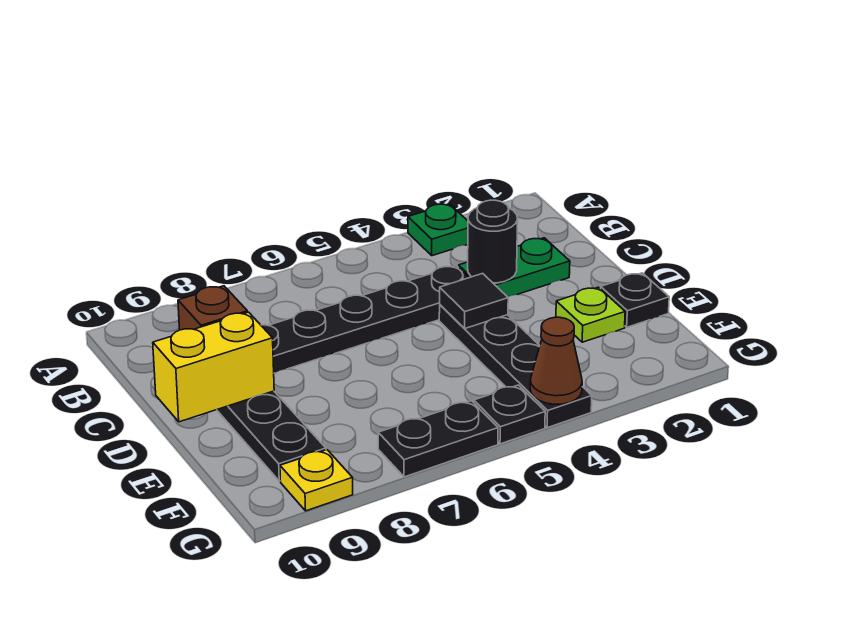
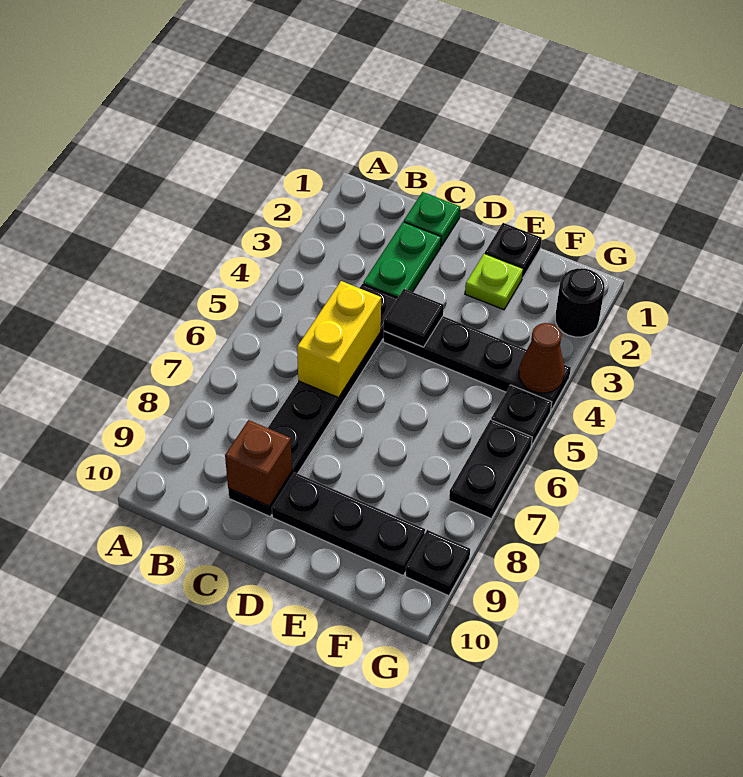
green 1x1 plate [408,204,468,256] -> green 1x1 plate moved to [404,192,460,246]
black 1x1 round brick [468,200,518,283] -> black 1x1 round brick moved to [555,268,605,337]
yellow 1x2 brick [153,312,274,422] -> yellow 1x2 brick moved to [297,281,381,398]
yellow 1x1 plate [280,450,353,511] -> black 1x1 plate [406,530,470,596]

